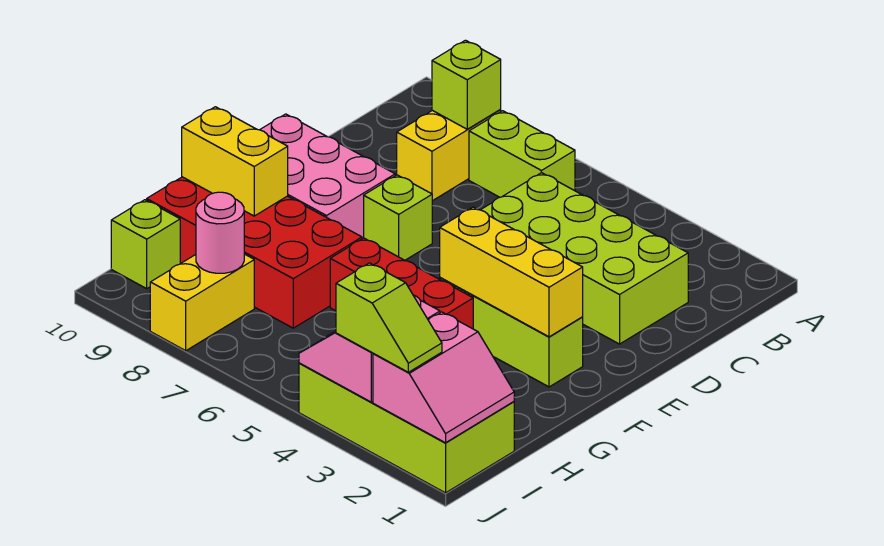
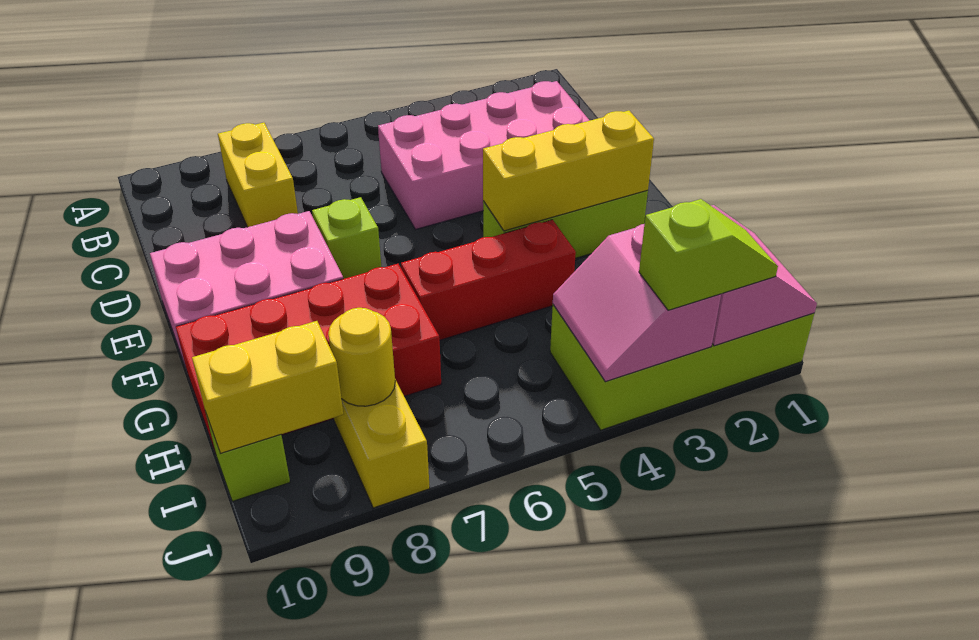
lime 1x2 brick [469,111,575,197] -> none
lime 1x1 brick [432,40,501,129] -> none
lime 2x4 brick [481,173,688,344] -> pink 2x4 brick [378,81,590,229]
yellow 1x2 brick [182,107,288,216] -> yellow 1x2 brick moved to [192,321,343,454]
pink 1x1 round brick [196,192,244,273] -> yellow 1x1 round brick [328,308,395,406]

